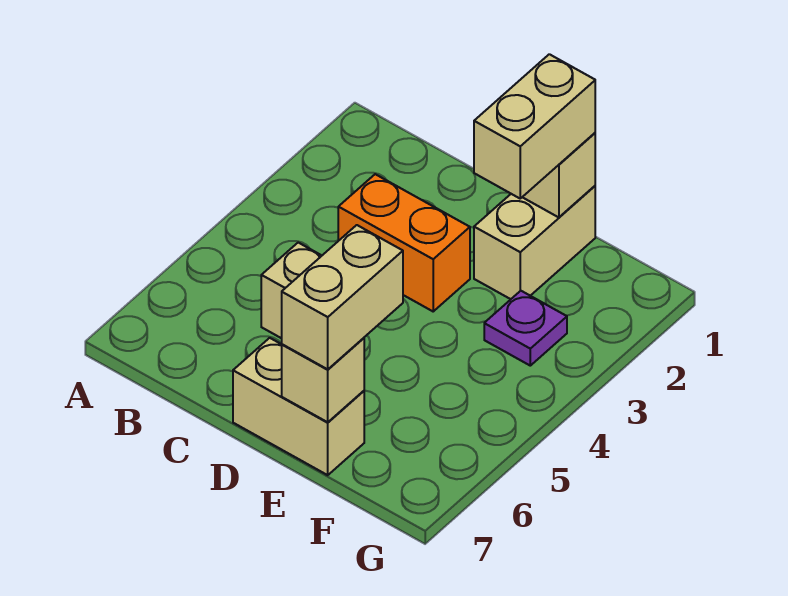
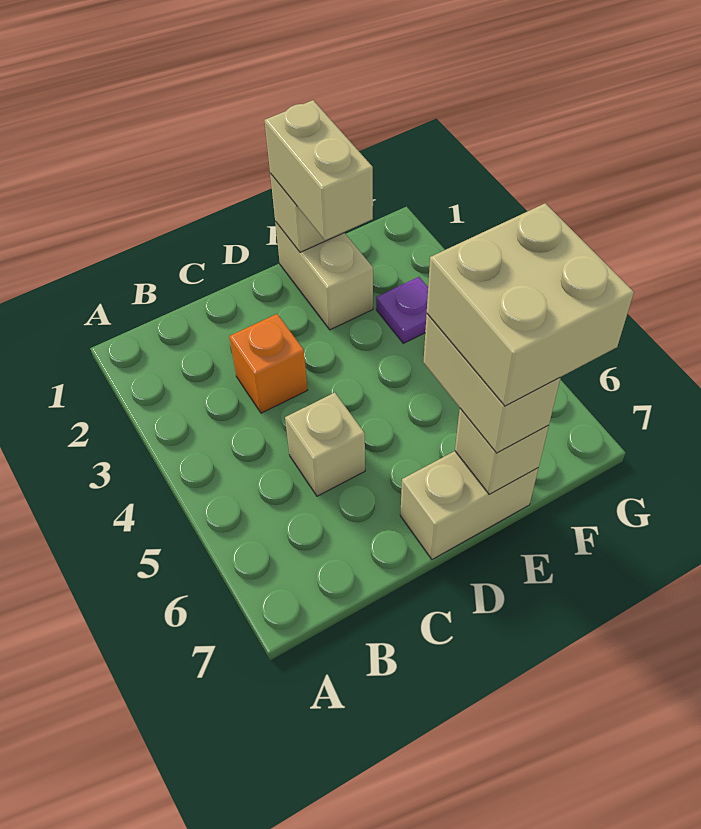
orange 1x2 brick [338,174,470,311] -> orange 1x1 brick [229,314,307,413]
none -> tan 2x2 brick [427,203,634,406]

